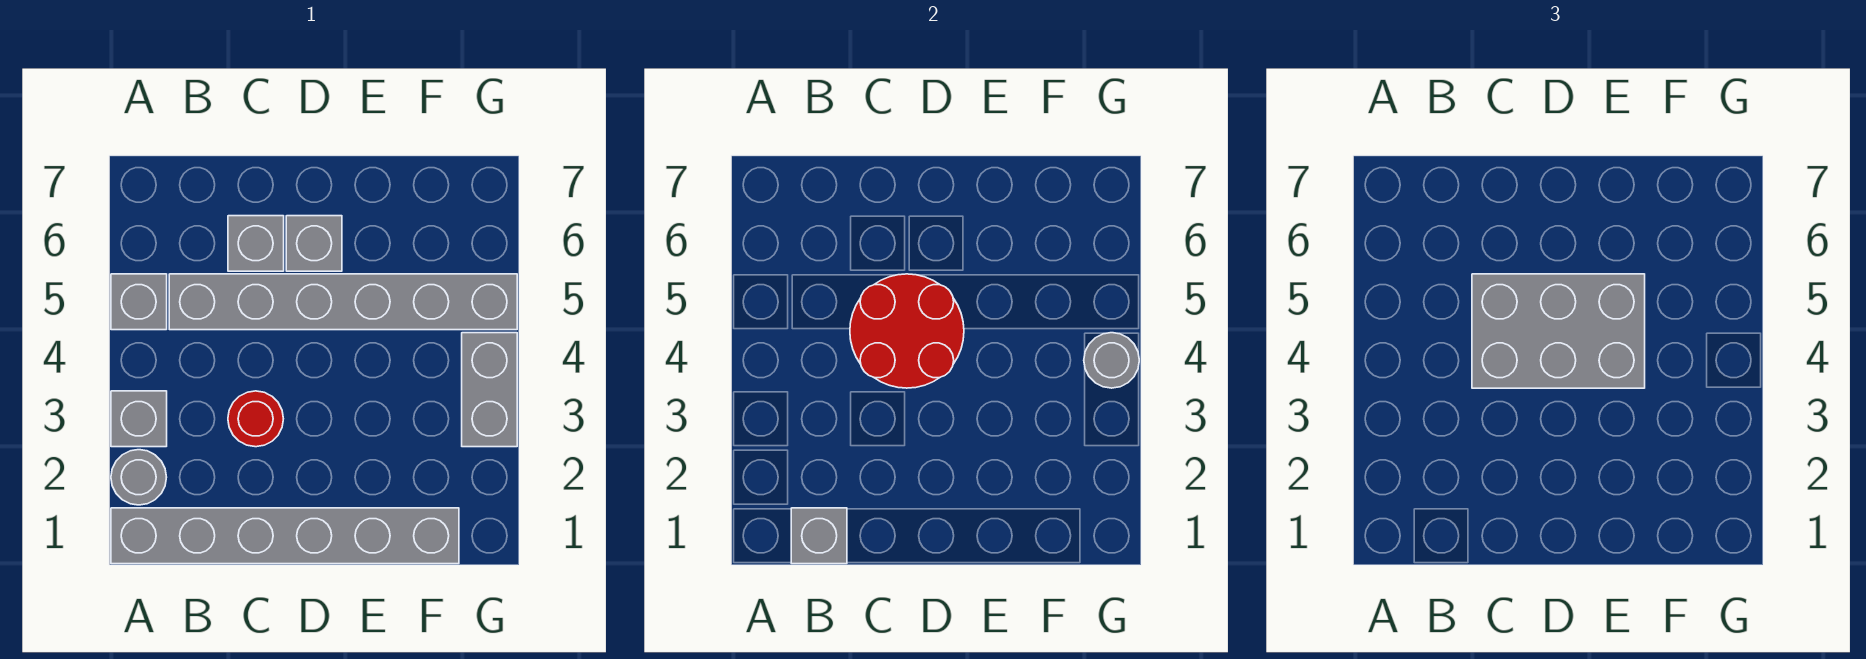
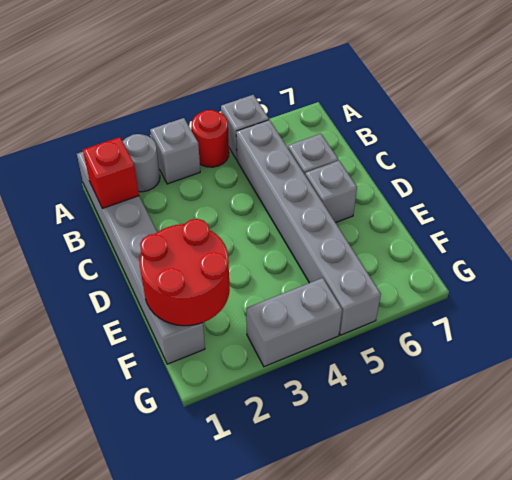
grey 1x1 brick [791,508,847,564] -> red 1x1 brick [83,137,139,209]
red 1x1 round brick [228,391,283,447] -> red 1x1 round brick moved to [192,110,229,167]
red 2x2 round brick [850,274,964,388] -> red 2x2 round brick moved to [140,219,230,326]
grey 2x3 brick [1472,274,1645,388] -> none
grey 1x1 round brick [1084,333,1139,388] -> none

